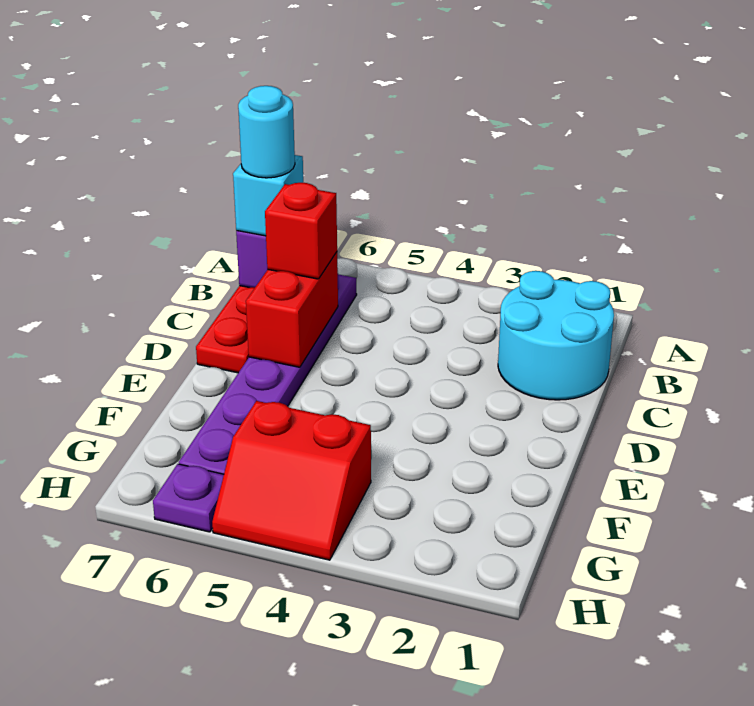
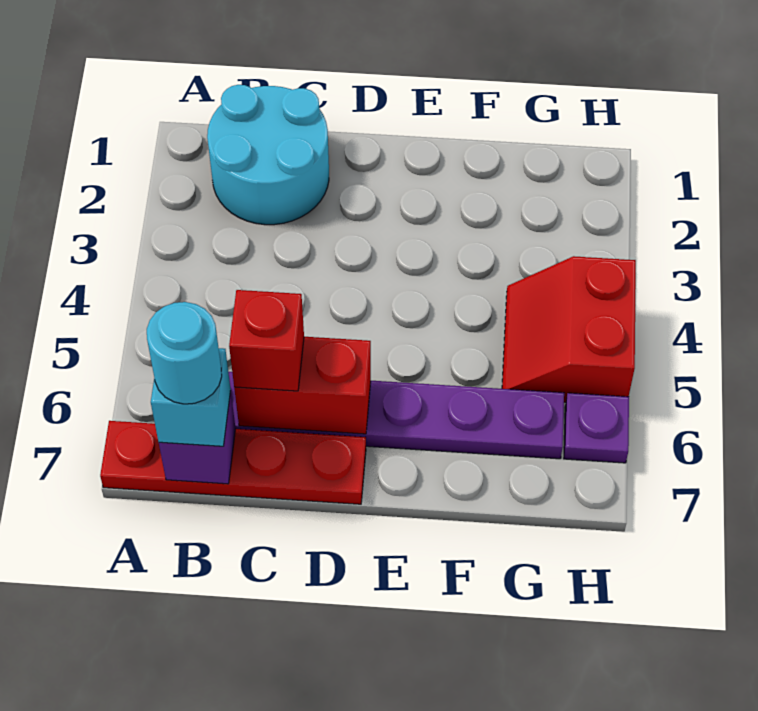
red 2x2 slope [212,401,371,560] -> red 2x2 slope turned to [502,256,636,402]

